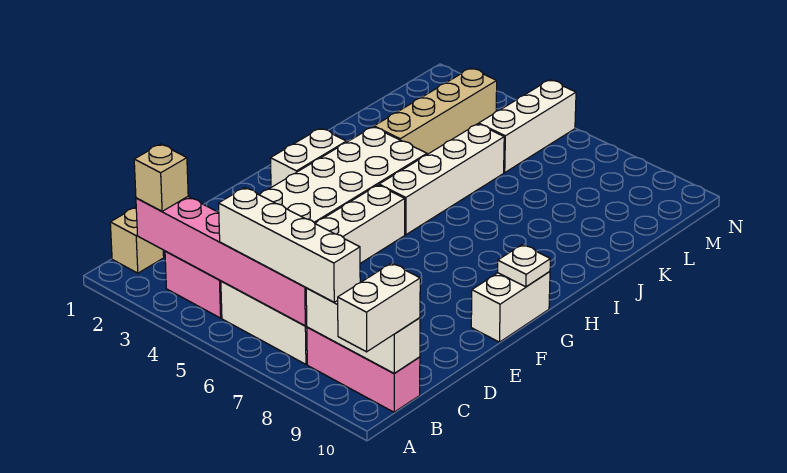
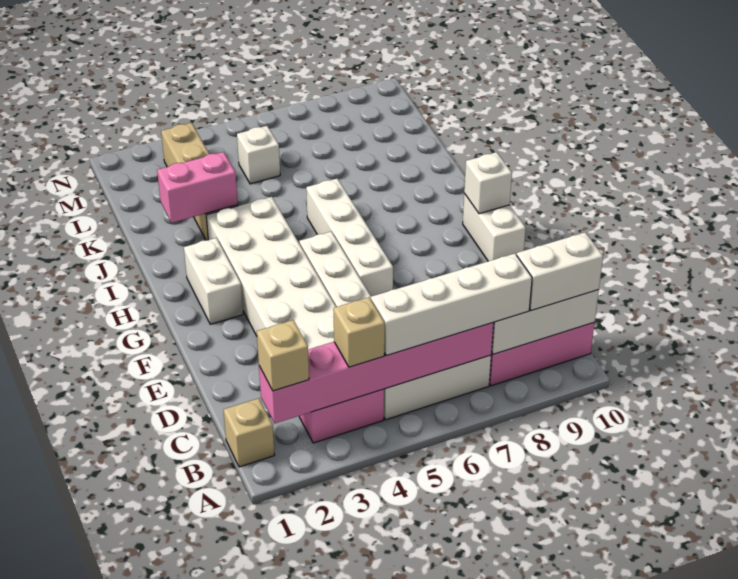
white 1x2 brick [338,263,420,352] -> white 1x2 brick turned to [517,232,603,311]
none -> tan 1x1 brick [333,297,385,367]
white 1x1 plate [498,245,550,287] -> white 1x1 brick [464,152,512,214]
white 1x4 brick [379,124,504,235] -> white 1x4 brick moved to [306,179,393,296]
none -> pink 1x2 brick [157,152,238,223]
white 1x3 brick [479,80,576,173] -> white 1x1 brick [237,126,280,184]

